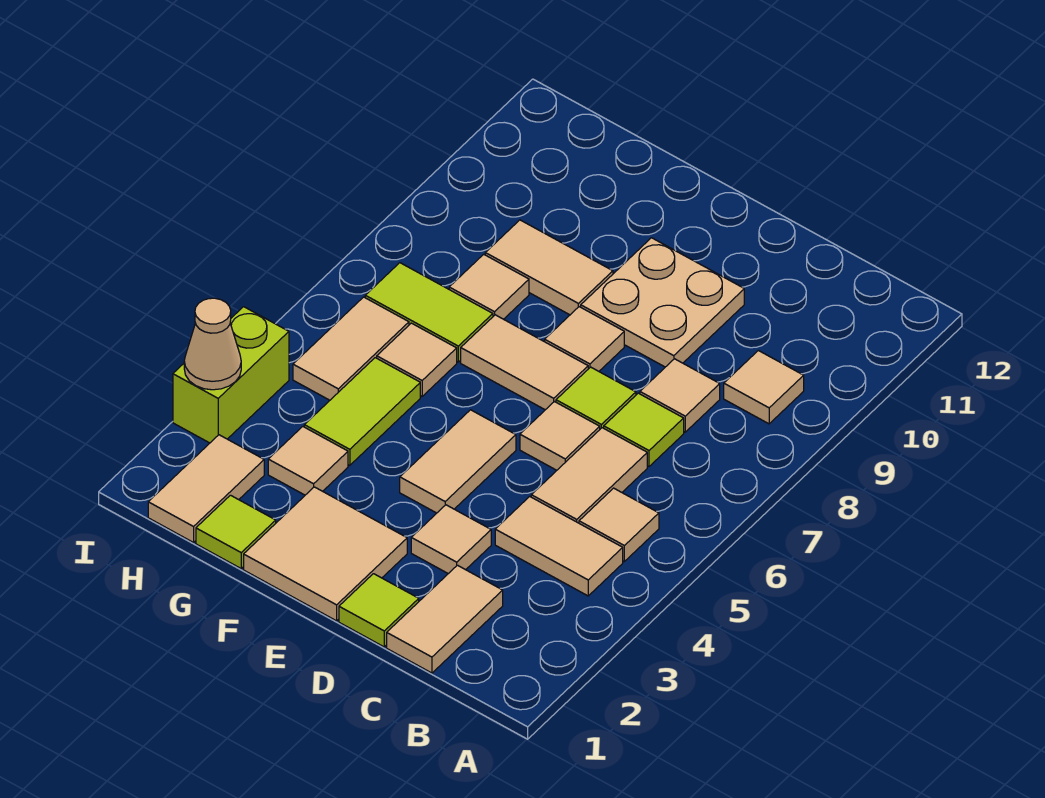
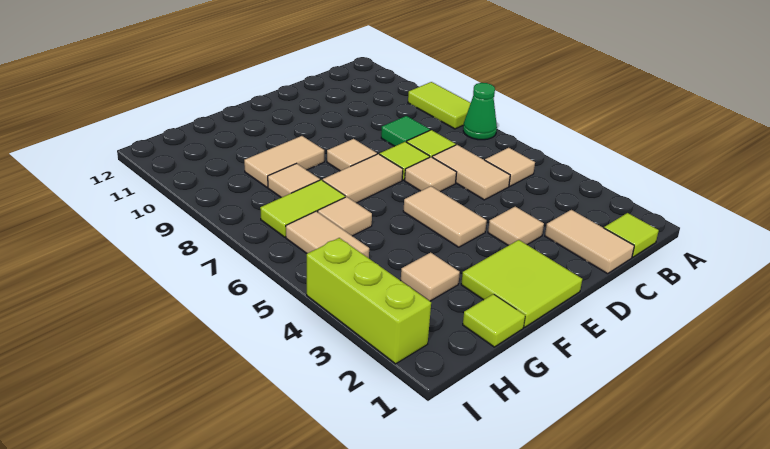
none -> green 1x1 cone [463,83,497,140]
tan 1x2 tile [495,496,623,596] -> none
tan 1x1 tile [724,351,804,424] -> none
tan 1x1 tile [640,359,720,432] -> green 1x1 tile [381,116,430,146]
lime 1x1 tile [339,574,419,647] -> lime 1x1 tile moved to [604,213,659,257]
tan 2x2 plate [581,238,744,367] -> none
tan 2x2 tile [244,487,407,621] -> lime 2x2 tile [461,240,582,327]
lime 1x2 tile [304,358,420,465] -> lime 1x2 tile moved to [408,82,471,129]
tan 1x2 tile [148,435,264,542] -> none
lime 1x2 brick [173,307,289,443] -> lime 1x3 brick [307,238,431,364]
tan 1x1 cone [184,298,241,390] -> none

